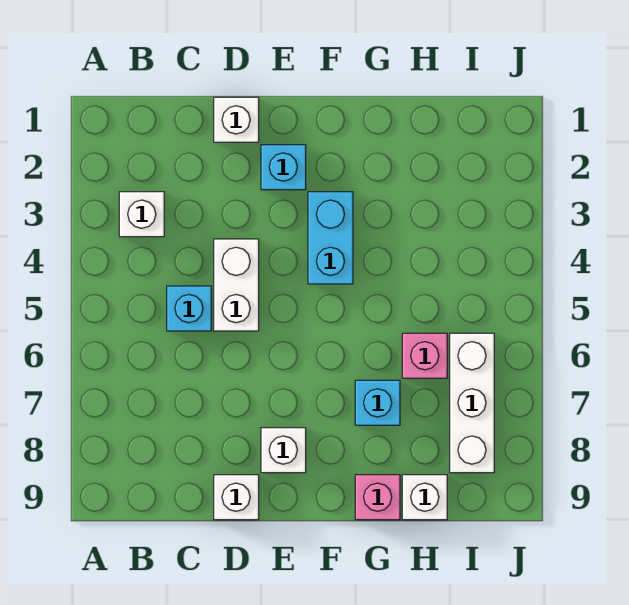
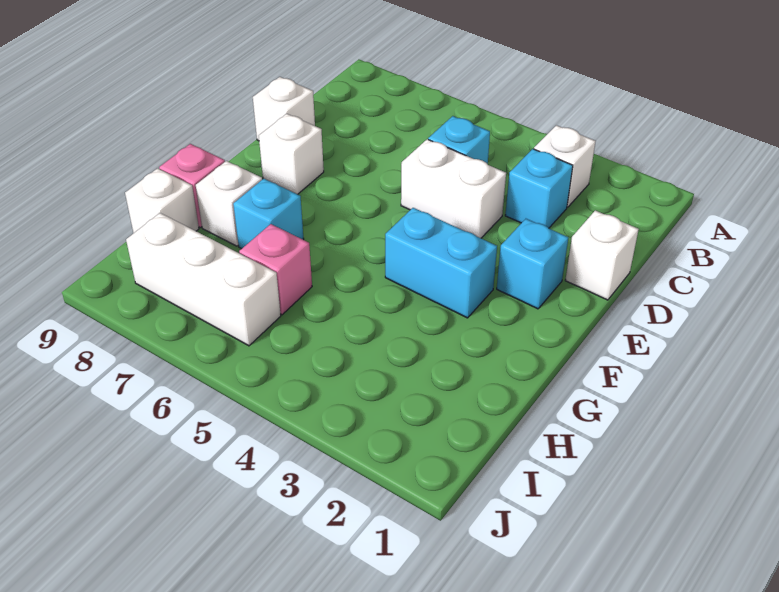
none -> cyan 1x1 brick [505,149,573,228]
none -> white 1x1 brick [196,161,262,246]

